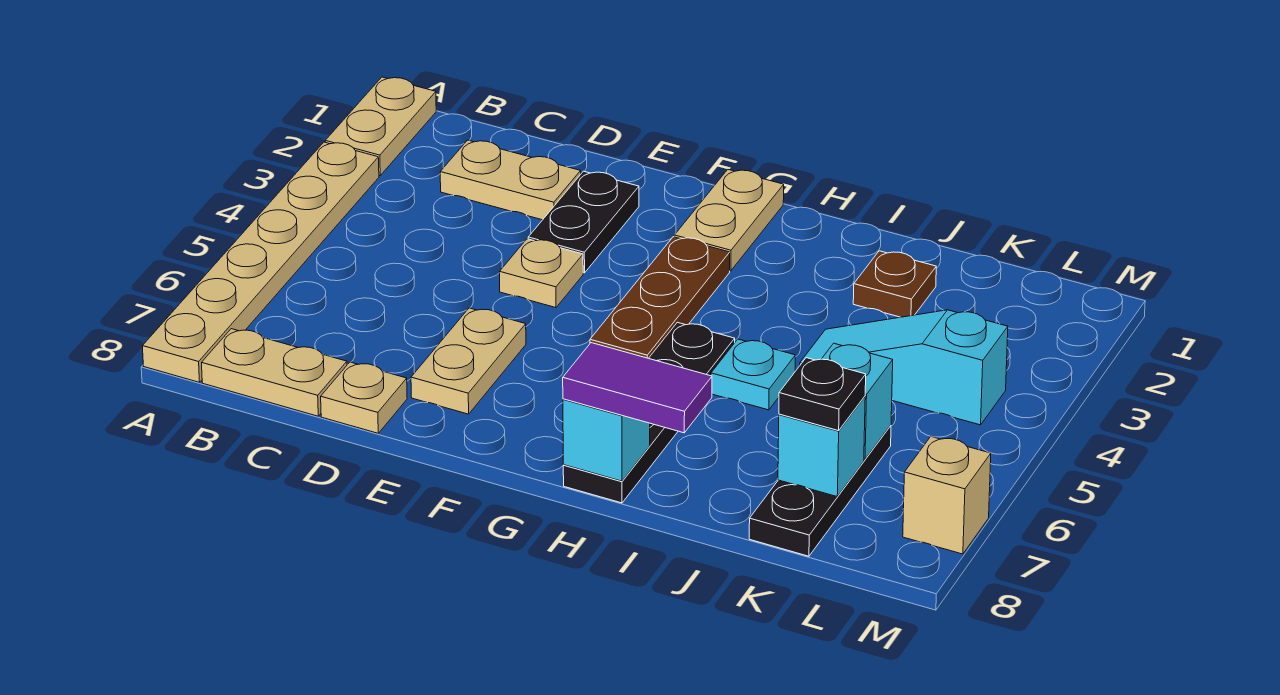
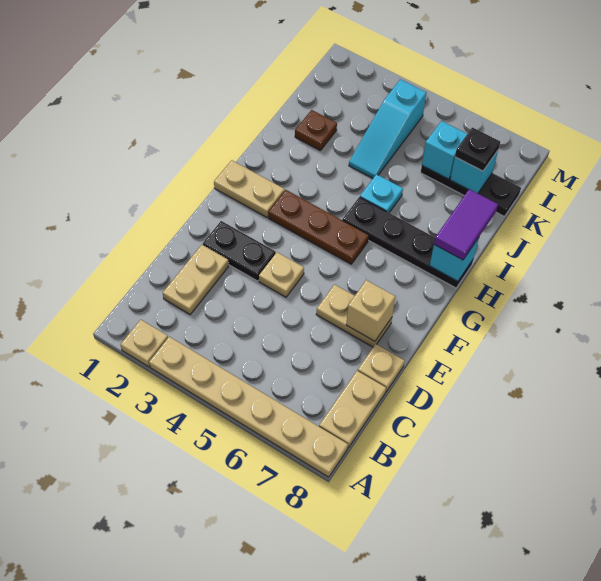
tan 1x2 plate [325,77,436,176] -> tan 1x1 plate [120,320,168,367]
tan 1x1 brick [903,437,991,554] -> tan 1x1 brick moved to [346,280,395,341]

